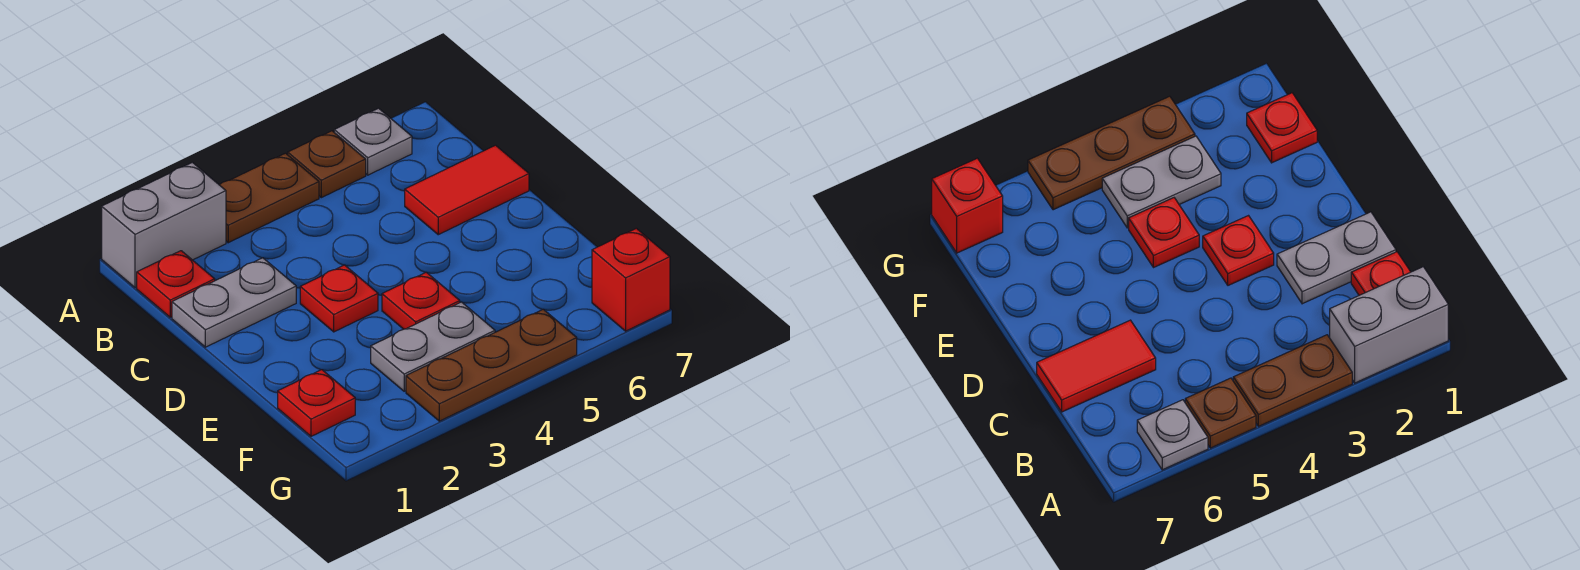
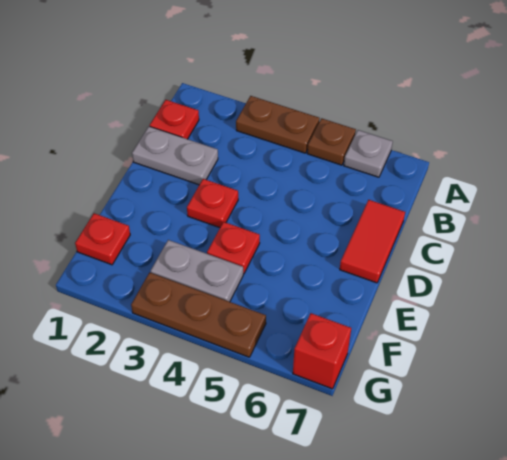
grey 1x2 brick [102,162,226,288] -> none
red 1x2 tile [405,145,529,235] -> red 1x2 tile turned to [340,200,405,283]

